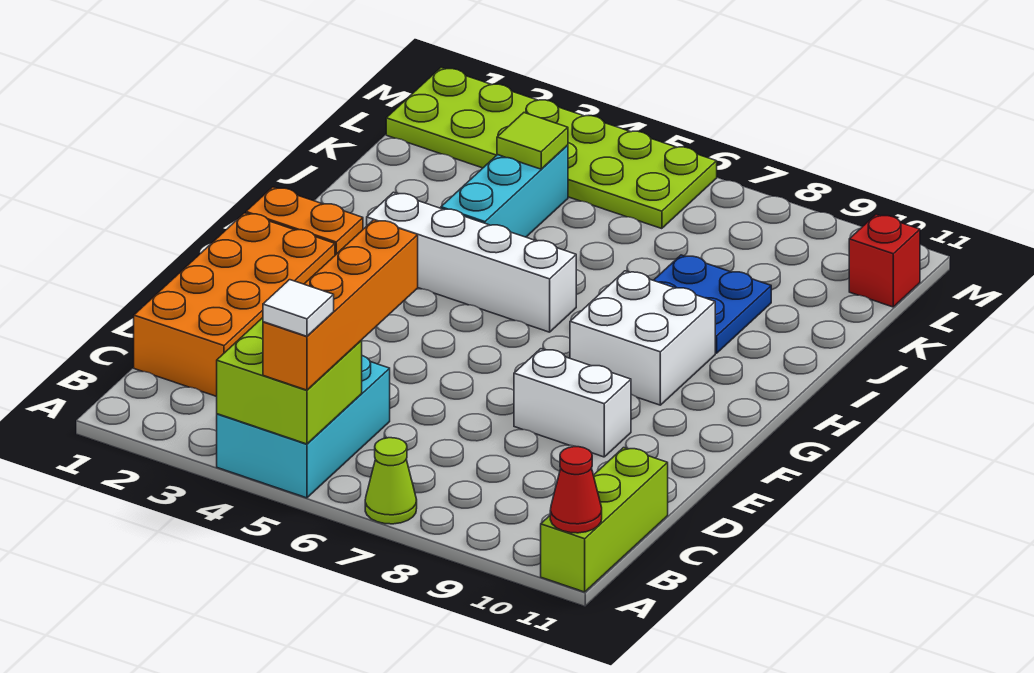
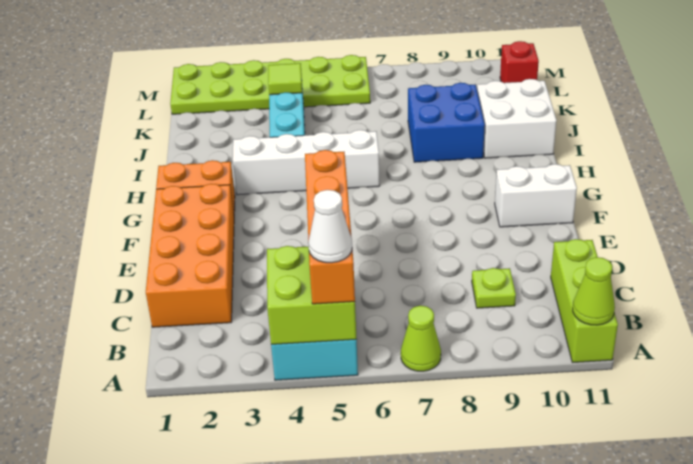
white 1x1 tile [263,280,334,336] -> white 1x1 cone [308,190,352,263]
red 1x1 cone [550,447,602,533] -> lime 1x1 cone [573,257,615,325]
none -> lime 1x1 plate [472,268,516,308]
white 1x2 brick [514,349,631,457] -> white 1x2 brick moved to [495,164,577,227]
white 2x2 brick [570,271,715,405] -> white 2x2 brick moved to [477,79,557,158]
blue 2x2 plate [654,255,771,353] -> blue 2x2 brick [408,83,485,162]

